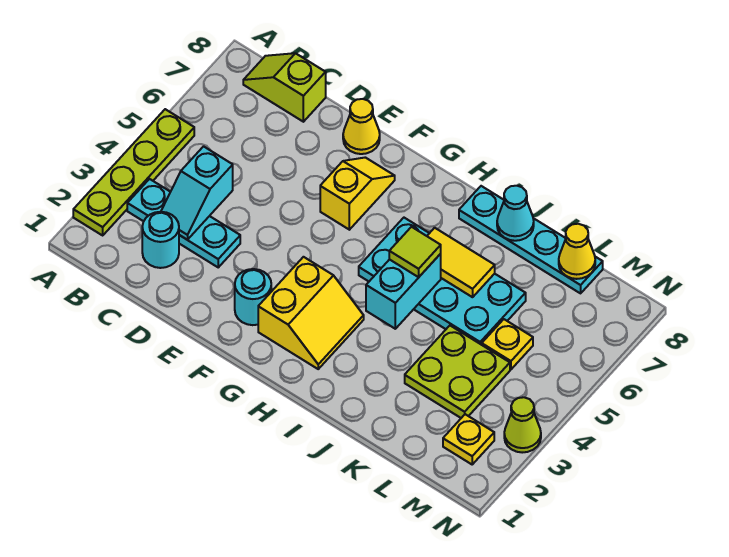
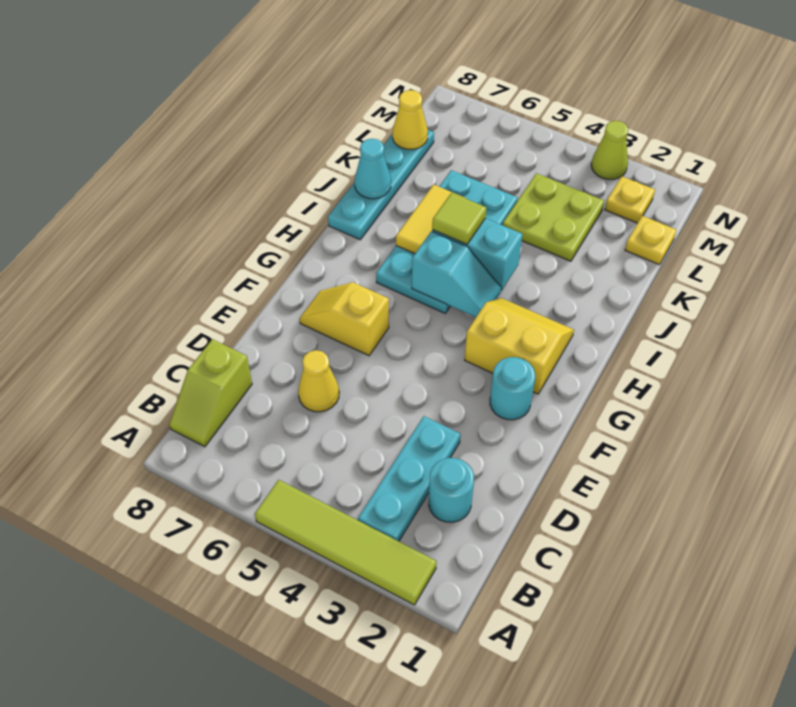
lime 1x4 plate [73,109,194,235] -> lime 1x4 tile [255,480,437,605]
cyan 1x2 slope [161,146,233,240] -> cyan 1x2 slope moved to [412,231,501,317]
yellow 1x1 cone [343,99,380,154] -> yellow 1x1 cone moved to [298,350,339,412]
yellow 1x1 plate [482,319,533,369] -> yellow 1x1 plate moved to [625,216,677,265]

